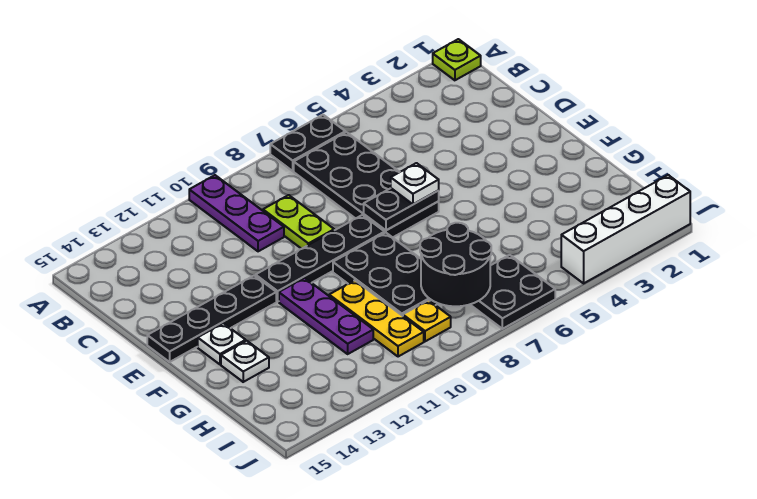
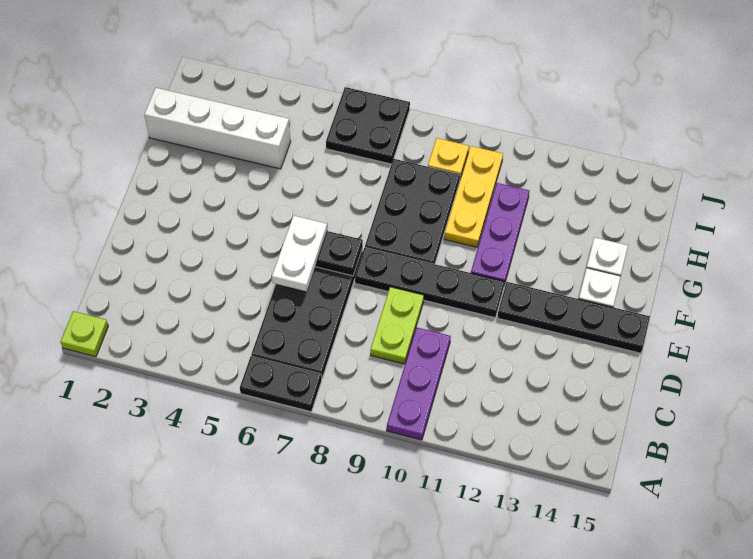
white 1x1 plate [391,163,439,204] -> white 1x2 plate [272,216,327,291]
black 2x2 round brick [420,223,491,306] -> none
white 1x4 brick [561,175,690,283] -> white 1x4 brick moved to [144,88,291,169]

